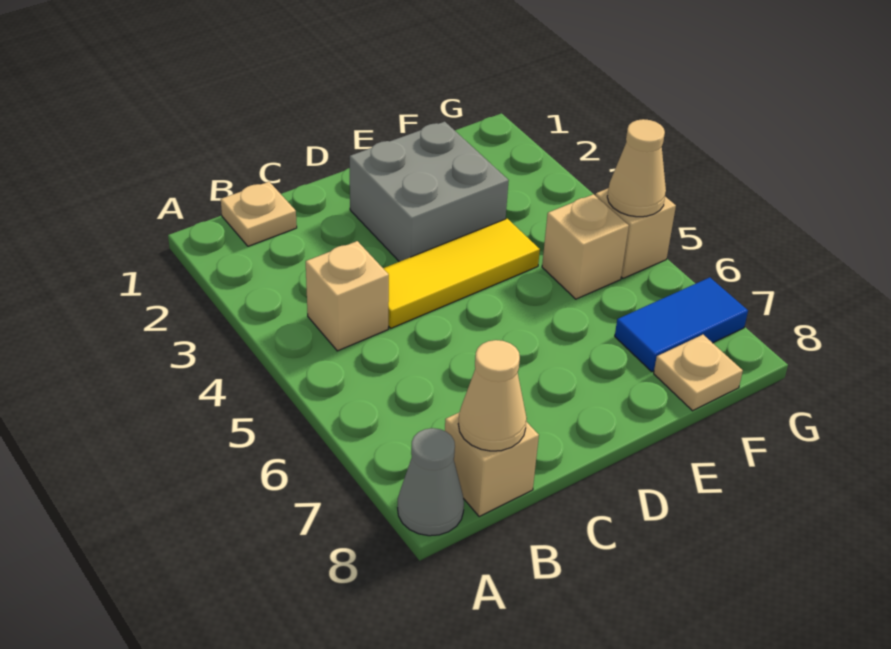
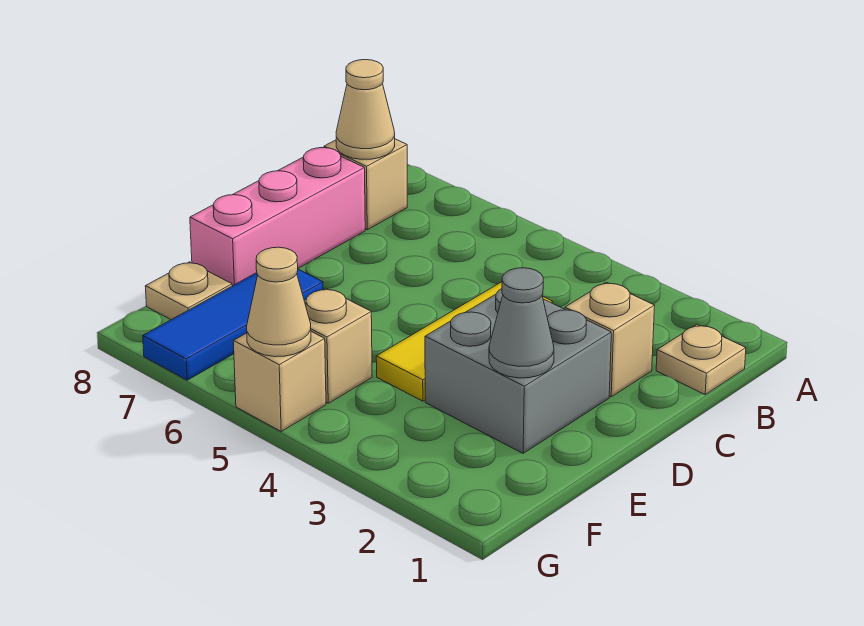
grey 1x1 cone [398,428,464,536] -> grey 1x1 cone moved to [489,268,554,378]
tan 1x1 brick [306,241,389,351] -> tan 1x1 brick moved to [565,282,655,397]
none -> pink 1x3 brick [190,148,365,286]
blue 1x2 tile [615,277,748,371] -> blue 1x3 tile [143,269,323,380]

